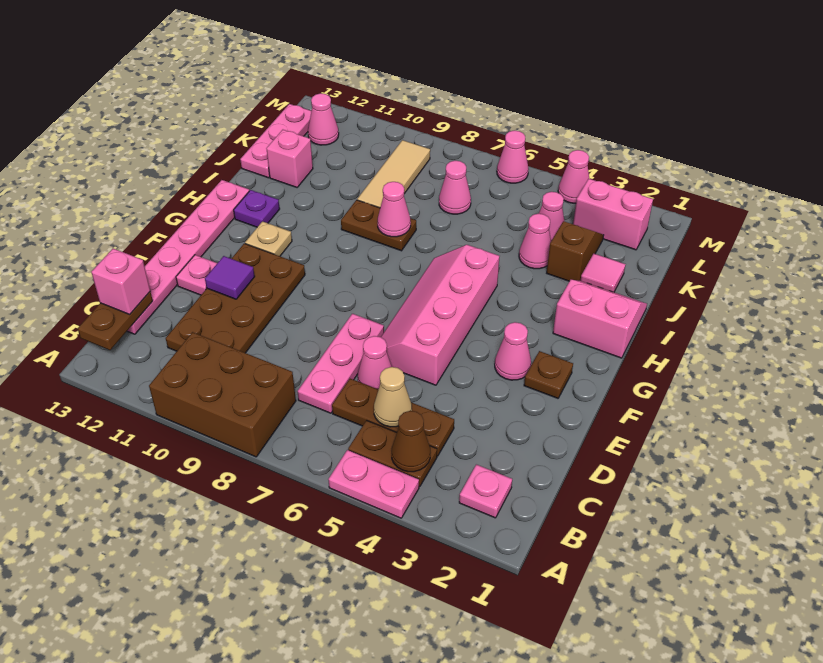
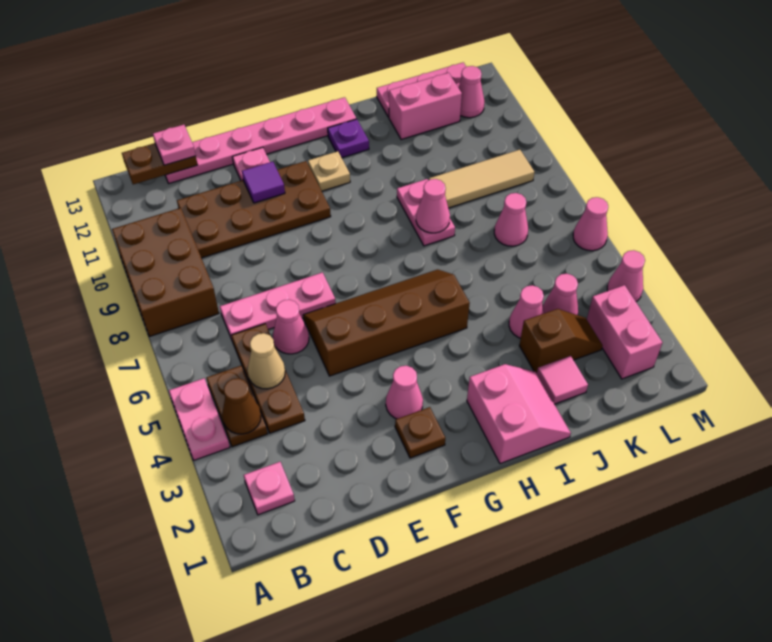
pink 1x1 brick [91,249,150,314] -> pink 1x1 plate [153,125,196,165]
pink 2x4 slope [381,245,500,385] -> brown 2x4 slope [303,269,470,376]
brown 1x2 plate [341,200,416,251] -> pink 1x2 plate [397,179,455,246]
pink 1x1 brick [266,130,313,187] -> pink 1x2 brick [389,73,462,140]

